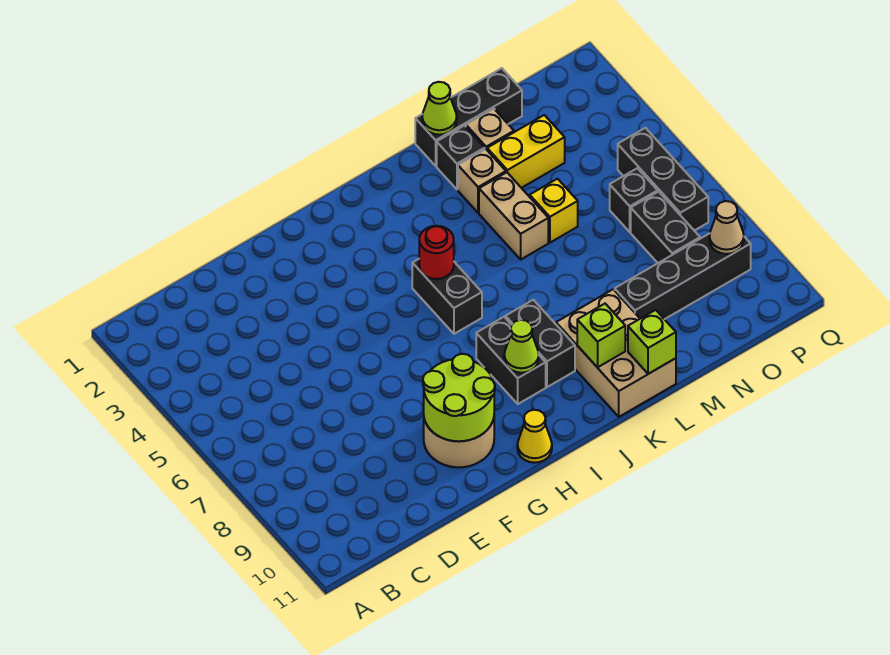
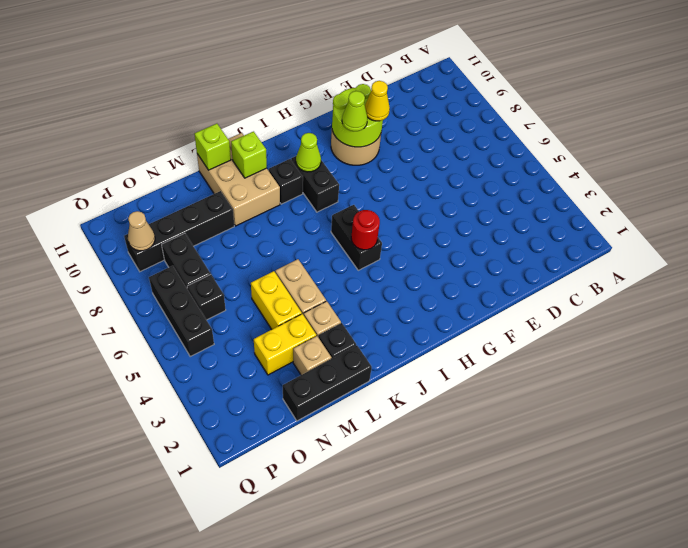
yellow 1x1 cone [517,410,552,463] -> yellow 1x1 cone moved to [365,81,390,121]
black 1x2 brick [506,300,575,387] -> black 1x1 brick [269,159,303,204]
lime 1x1 cone [422,82,457,135] -> lime 1x1 cone moved to [342,91,367,131]
yellow 1x1 brick [530,179,578,243] -> yellow 1x2 brick [251,271,302,329]

